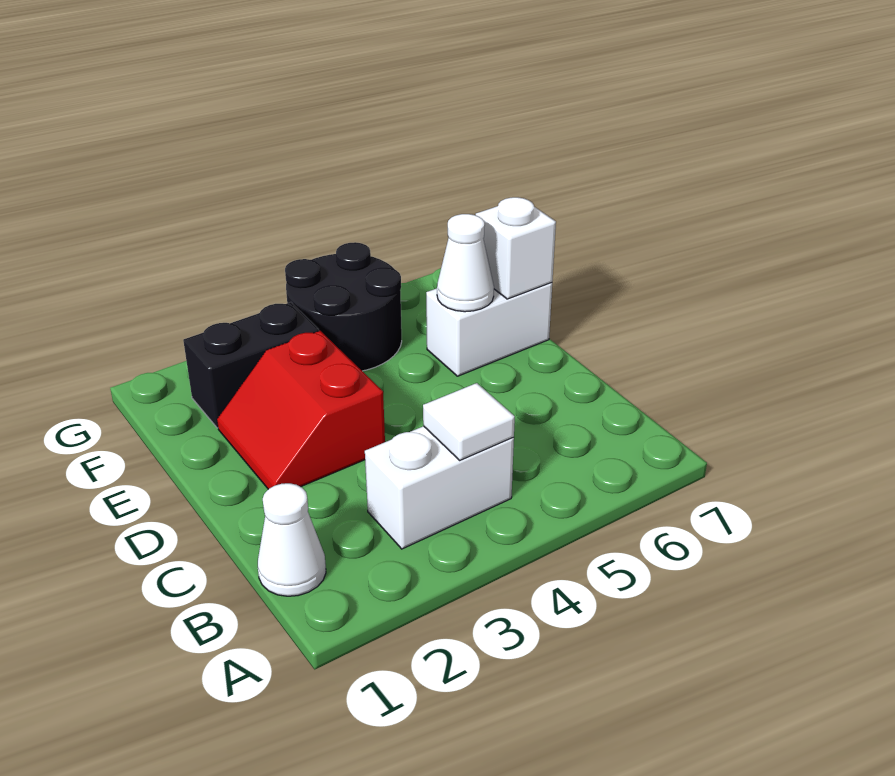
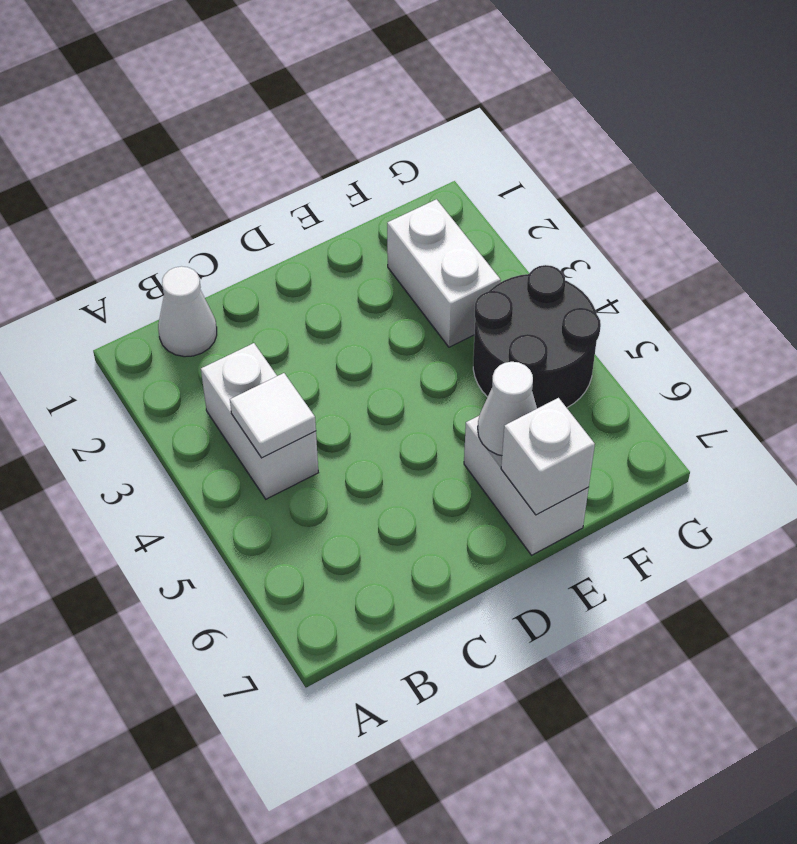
red 2x2 slope [217,331,385,489] -> none
black 1x2 brick [183,302,319,428] -> white 1x2 brick [387,199,501,347]

